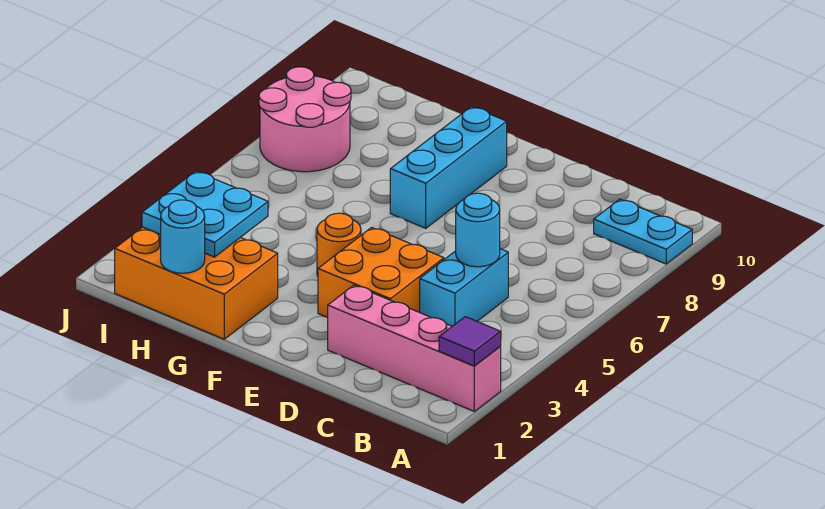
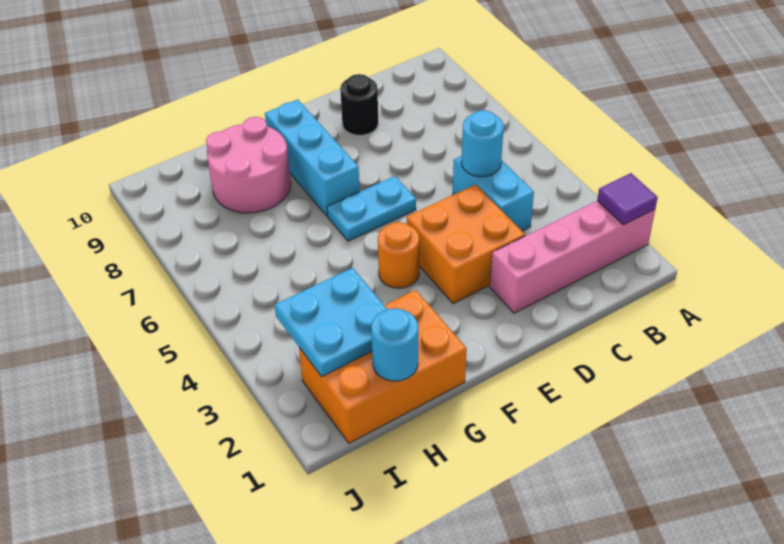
cyan 1x2 plate [594,199,692,264] -> cyan 1x2 plate moved to [327,176,416,241]
none -> black 1x1 round brick [340,74,378,135]
pink 2x2 round brick [259,67,351,172] -> pink 2x2 round brick moved to [206,117,291,213]

